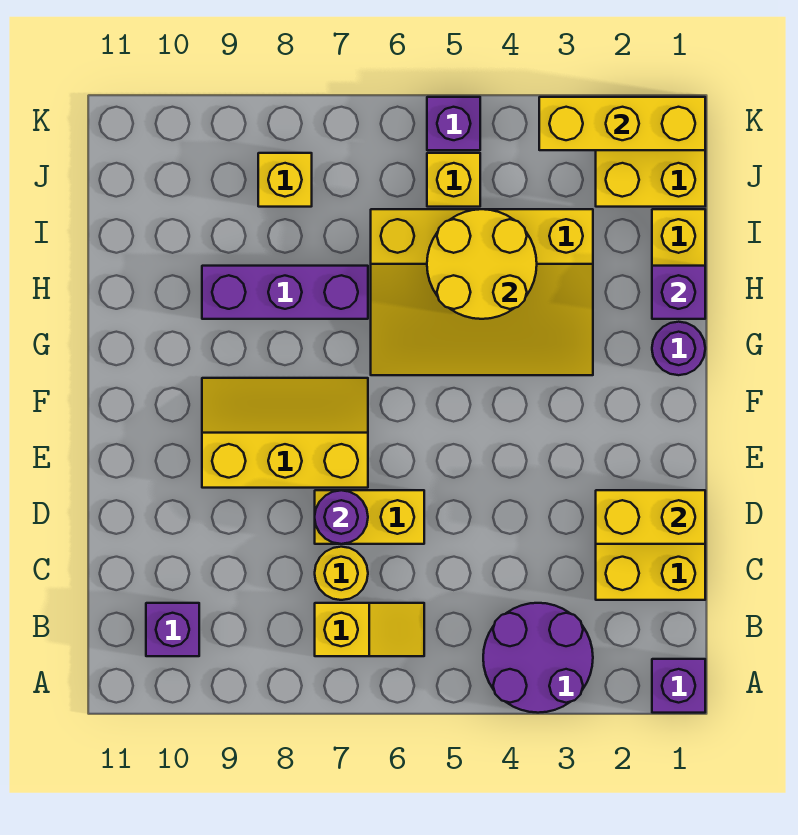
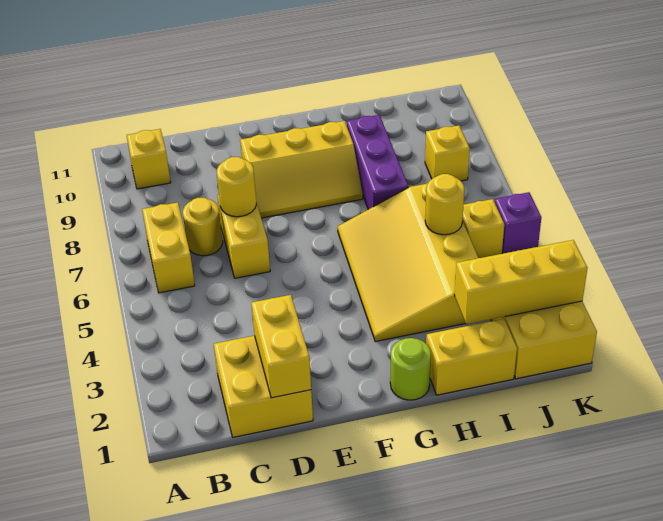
purple 1x1 brick [652,659,705,713] -> none
purple 2x2 round brick [483,603,593,713] -> none
yellow 1x2 slope [315,603,424,656] -> yellow 1x2 brick [142,202,195,293]
purple 1x1 brick [146,603,199,656] -> yellow 1x1 brick [127,129,171,189]
purple 1x1 round brick [315,490,368,544] -> yellow 1x1 round brick [217,157,256,217]
yellow 2x3 slope [202,378,368,488] -> yellow 2x3 slope turned to [240,121,363,218]
purple 1x1 round brick [652,322,705,375] -> lime 1x1 round brick [390,338,431,400]
purple 1x1 brick [652,266,705,319] -> none
yellow 2x2 round brick [427,209,537,319] -> yellow 1x1 round brick [425,174,464,235]
yellow 1x3 brick [539,97,705,150] -> yellow 1x3 brick turned to [455,240,587,324]

